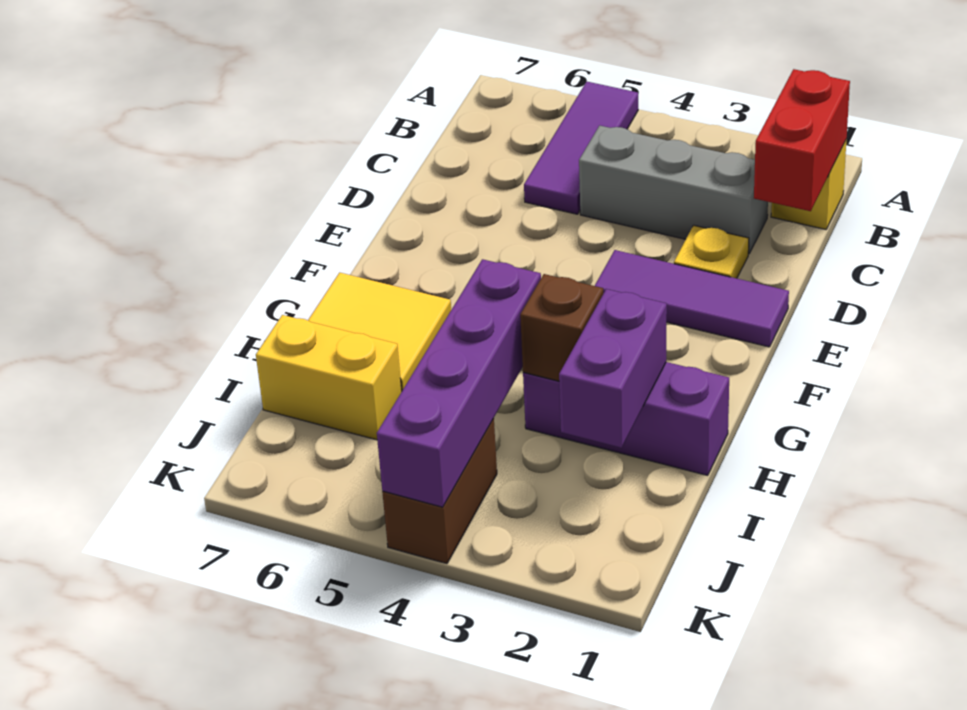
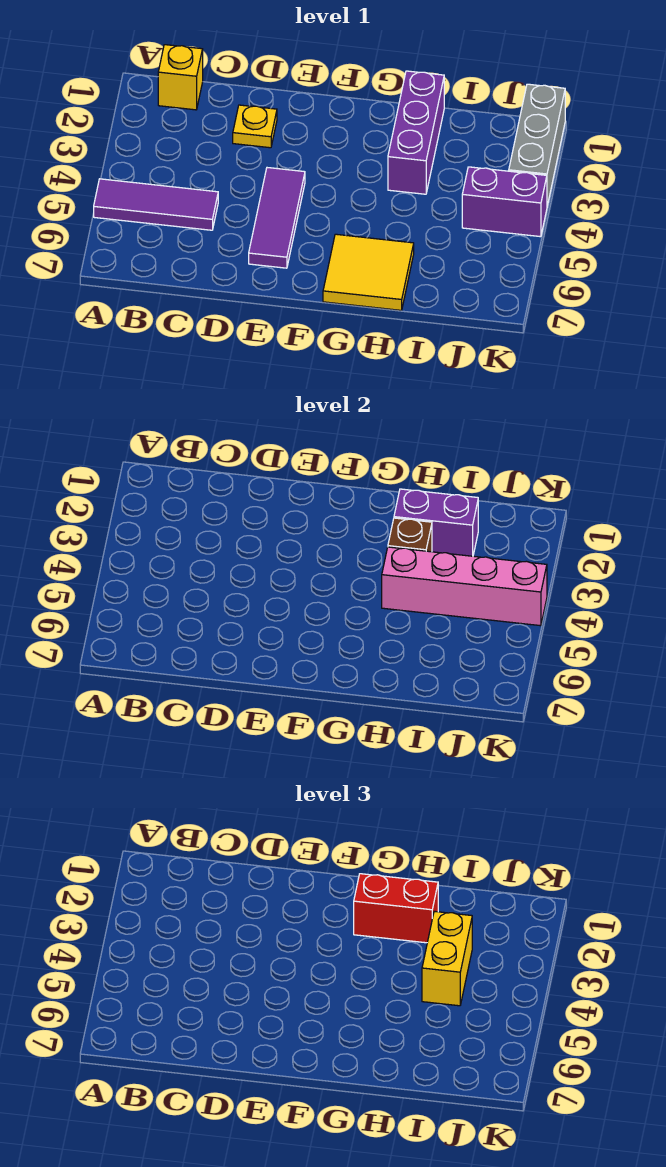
red 1x2 brick [754,69,850,211] -> red 1x2 brick moved to [354,874,438,943]
grey 1x3 brick [579,126,768,254] -> grey 1x3 brick moved to [509,84,565,206]
purple 1x3 tile [595,250,789,347] -> purple 1x3 tile moved to [249,168,305,268]
purple 1x4 brick [377,259,541,507] -> pink 1x4 brick [382,547,547,626]
yellow 1x2 brick [256,315,402,440] -> yellow 1x2 brick moved to [422,911,472,1006]
brown 1x2 brick [382,418,497,564] -> purple 1x2 brick [462,167,547,237]

